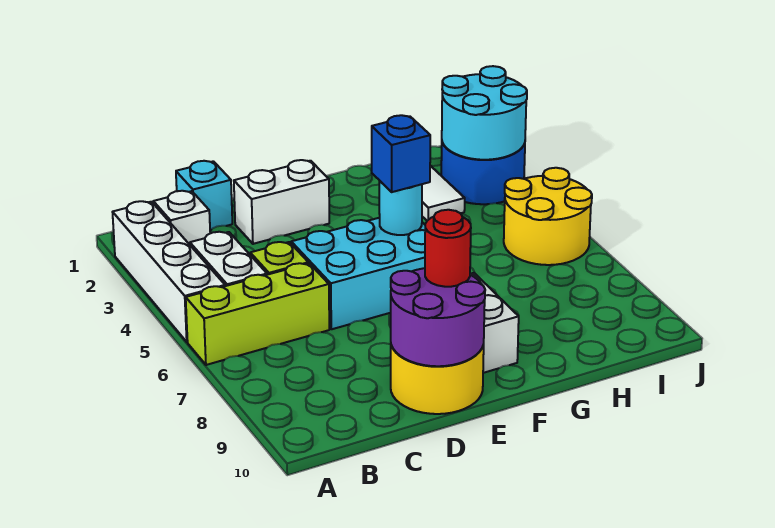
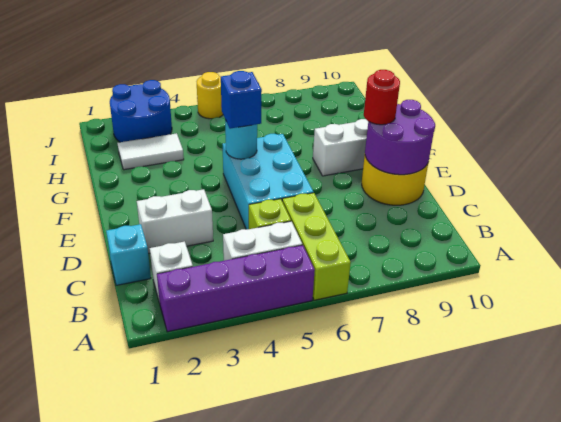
white 1x4 brick [113,201,225,342] -> purple 1x4 brick [157,245,315,332]
white 1x2 brick [234,160,329,244] -> white 1x2 brick turned to [137,189,213,254]
cyan 2x2 round brick [442,66,527,160] -> none
yellow 2x2 round brick [504,168,592,265] -> yellow 1x1 round brick [197,72,223,119]

